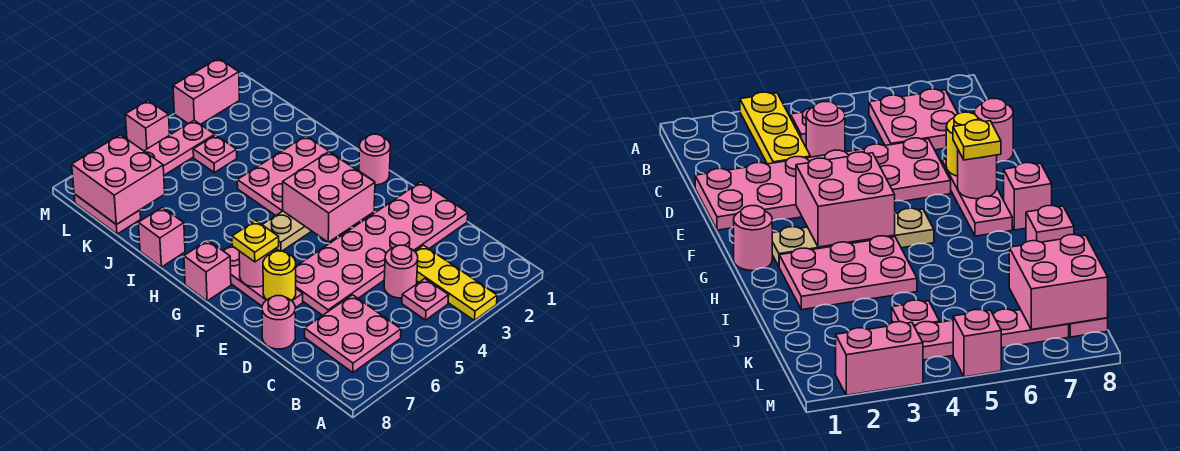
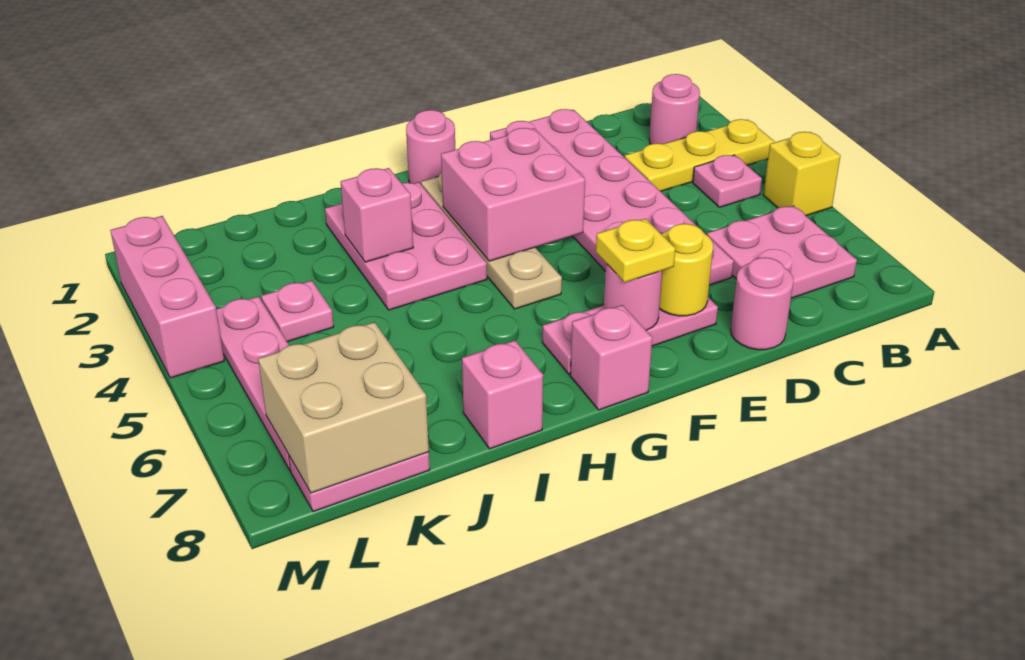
none -> yellow 1x1 brick [763,132,840,216]
pink 1x1 round brick [384,245,418,298] -> pink 1x1 round brick moved to [649,74,700,144]
pink 2x2 brick [72,135,165,225] -> tan 2x2 brick [258,322,429,493]
pink 1x2 brick [173,58,239,125] -> pink 1x3 brick [110,216,224,378]
pink 1x1 brick [125,100,170,151] -> pink 1x1 brick moved to [341,168,413,262]

